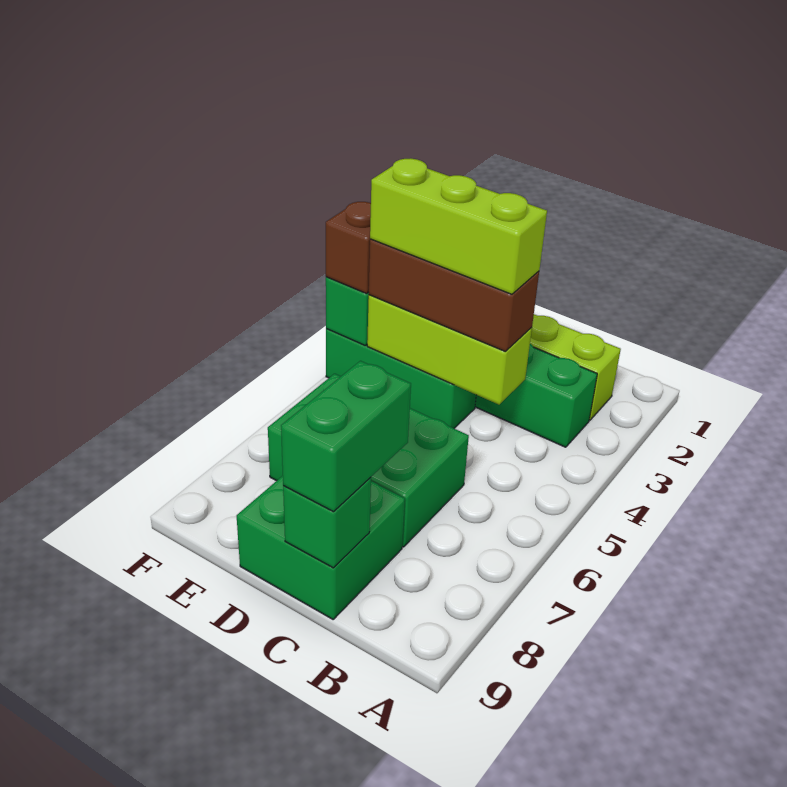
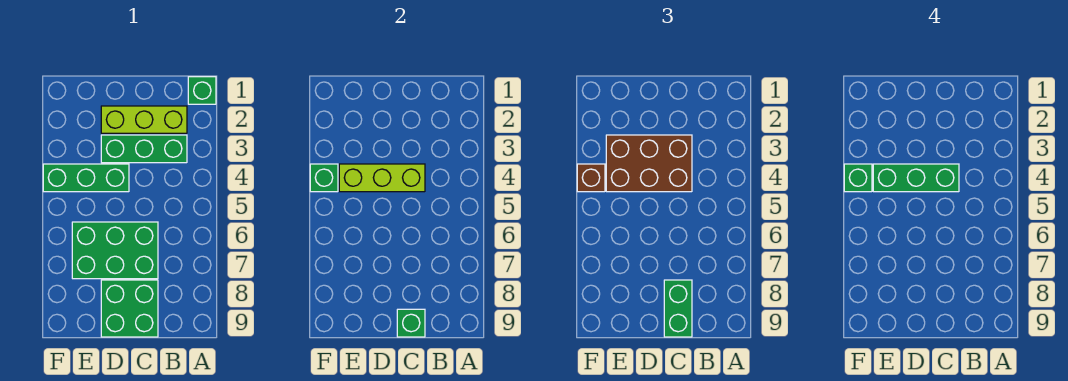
none -> green 1x1 brick [188,77,216,104]
brown 1x3 brick [369,239,539,352] -> brown 2x3 brick [606,135,692,192]
lime 1x3 brick [370,158,547,294] -> green 1x3 brick [873,164,959,192]
none -> green 1x1 brick [844,164,872,192]

